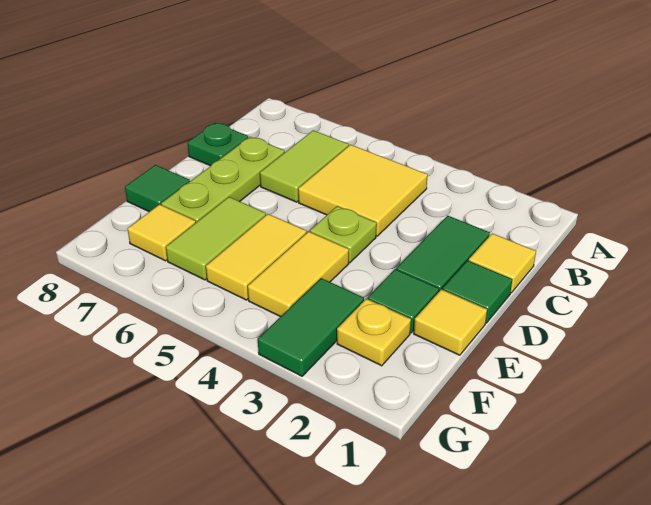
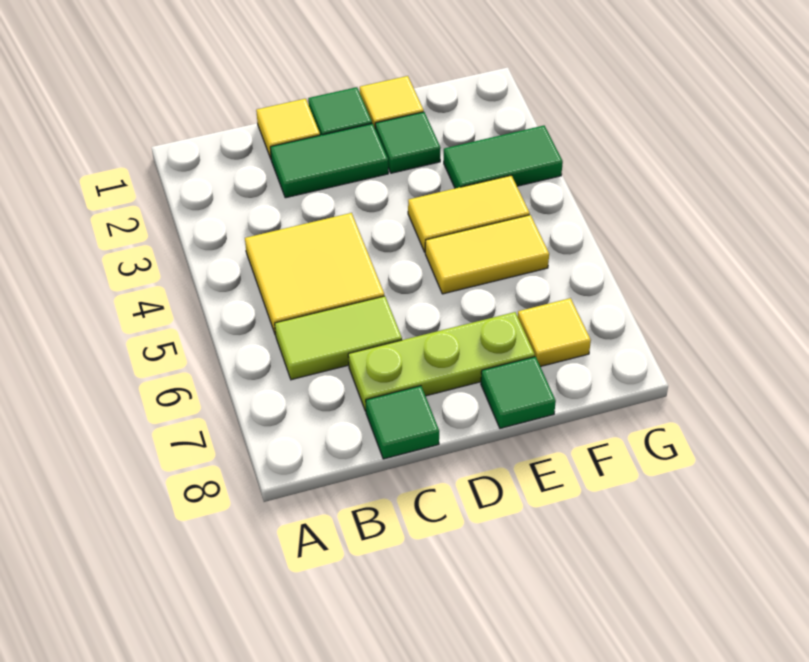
green 1x1 plate [187,123,248,166] -> green 1x1 tile [366,386,439,459]
lime 1x1 plate [310,206,377,263] -> none
lime 1x2 tile [166,197,266,280] -> none
yellow 1x1 plate [337,299,411,366] -> none

